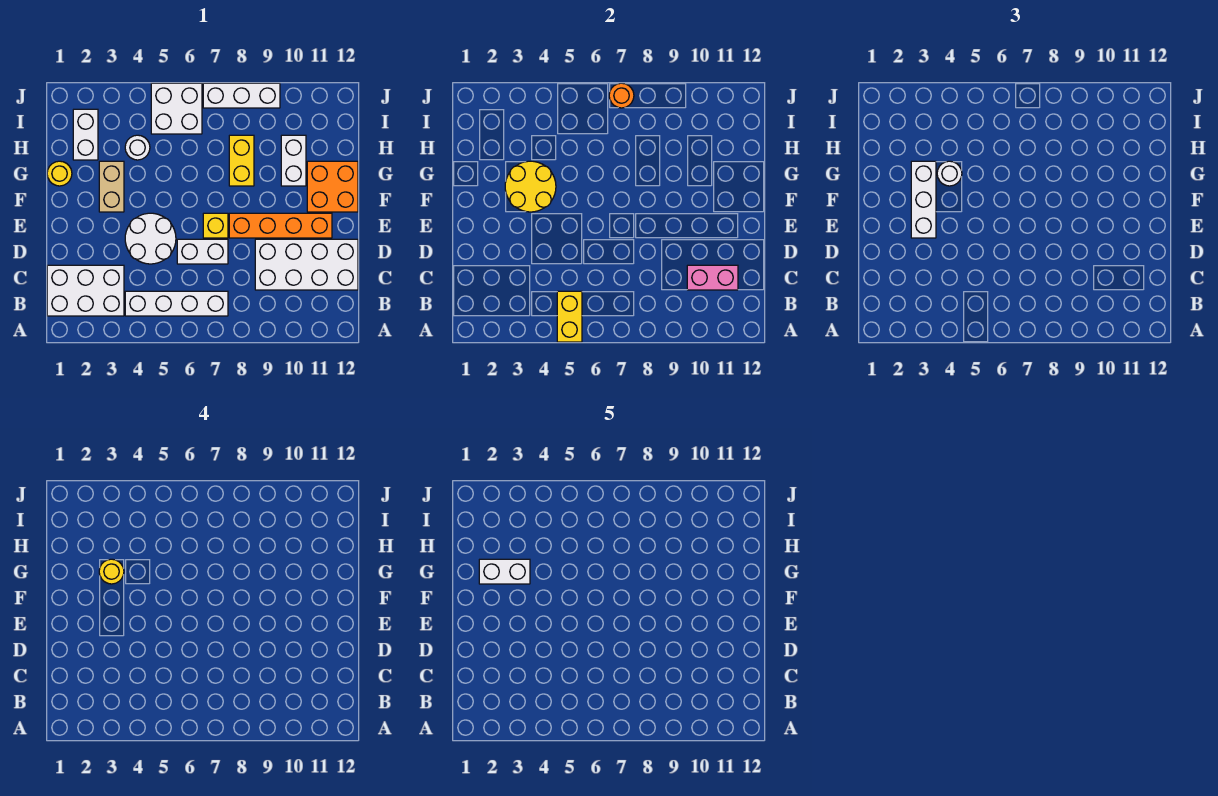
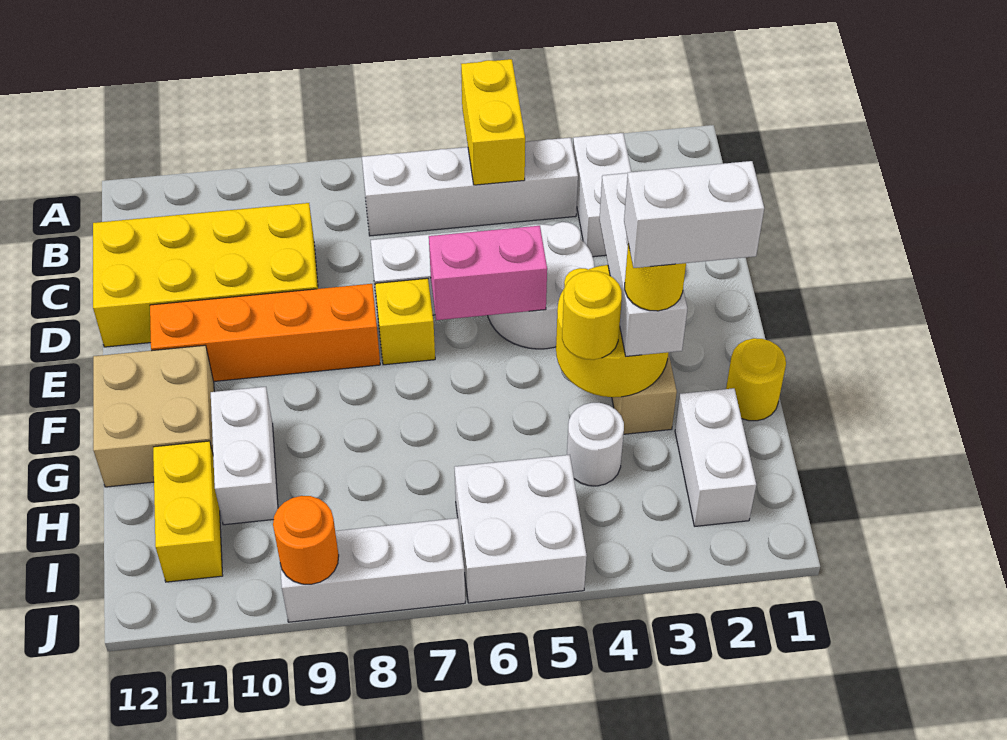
white 2x3 brick [47,265,124,316] -> white 1x2 brick [573,133,631,257]
white 2x4 brick [255,239,358,290] -> yellow 2x4 brick [93,203,318,347]
pink 1x2 brick [687,265,738,290] -> pink 1x2 brick moved to [429,226,547,320]
orange 2x2 brick [307,161,358,212] -> tan 2x2 brick [93,345,214,487]
white 1x1 round brick [937,161,962,186] -> yellow 1x1 round brick [562,271,622,360]
yellow 1x2 brick [229,135,254,186] -> yellow 1x2 brick moved to [153,441,223,582]
orange 1x1 round brick [609,83,634,108] -> orange 1x1 round brick moved to [273,496,339,584]

